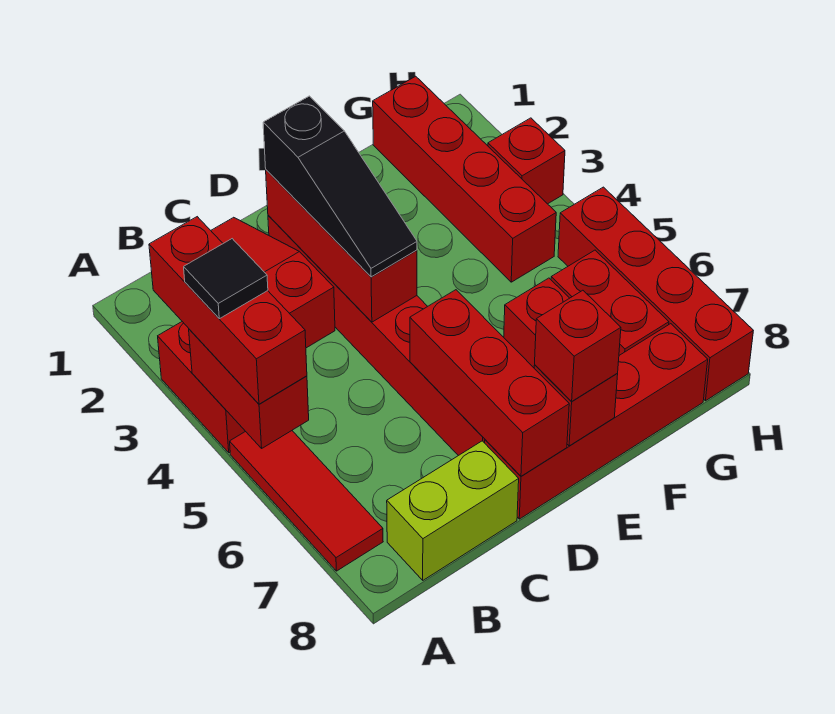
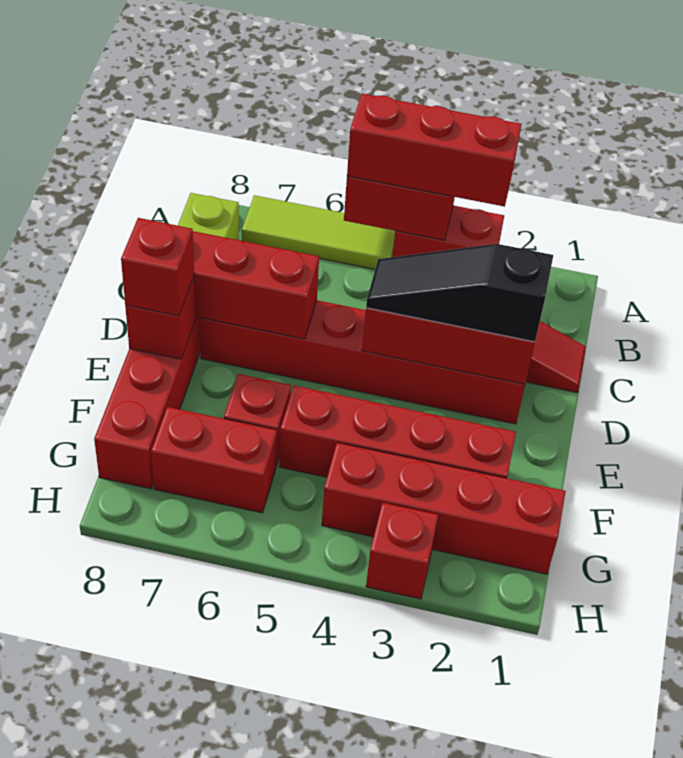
black 1x1 tile [184,239,268,319] -> none
red 1x3 tile [230,431,383,571] -> lime 1x3 tile [242,195,395,269]
red 1x4 brick [558,187,753,401] -> red 1x4 brick moved to [279,386,516,478]

